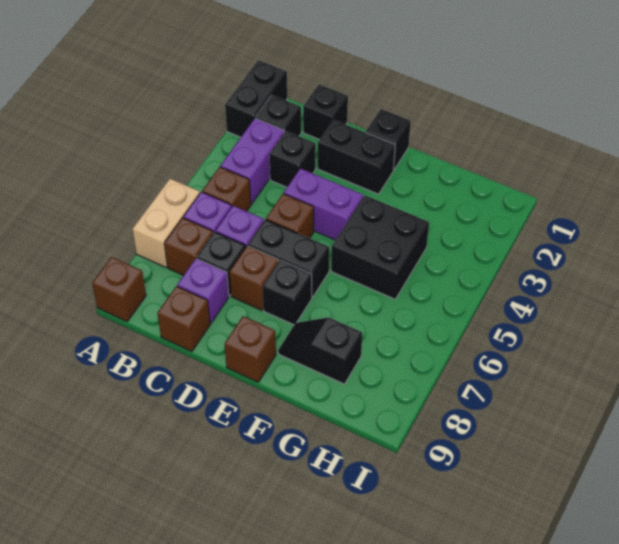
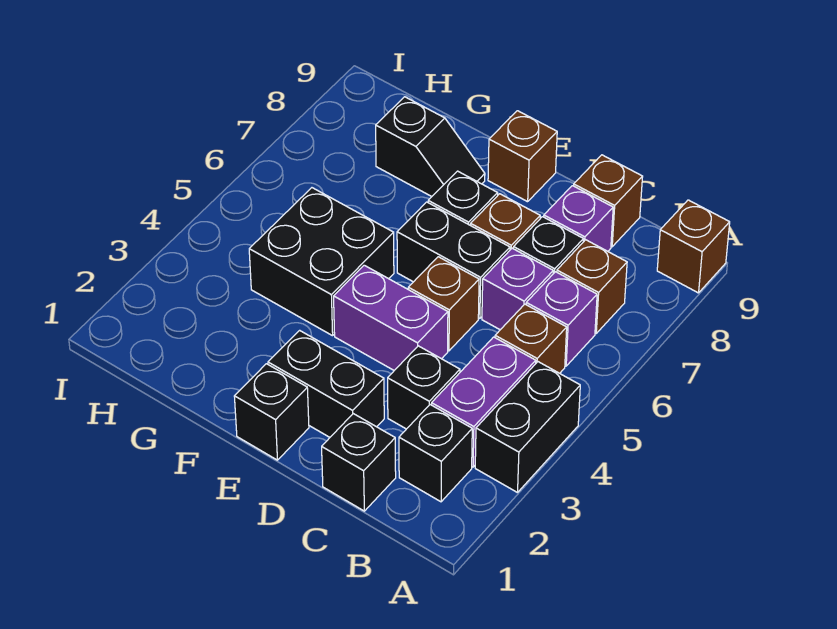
black 1x2 brick [225,60,287,137] -> black 1x2 brick moved to [475,362,580,493]
tan 1x2 brick [133,179,200,267] -> none

